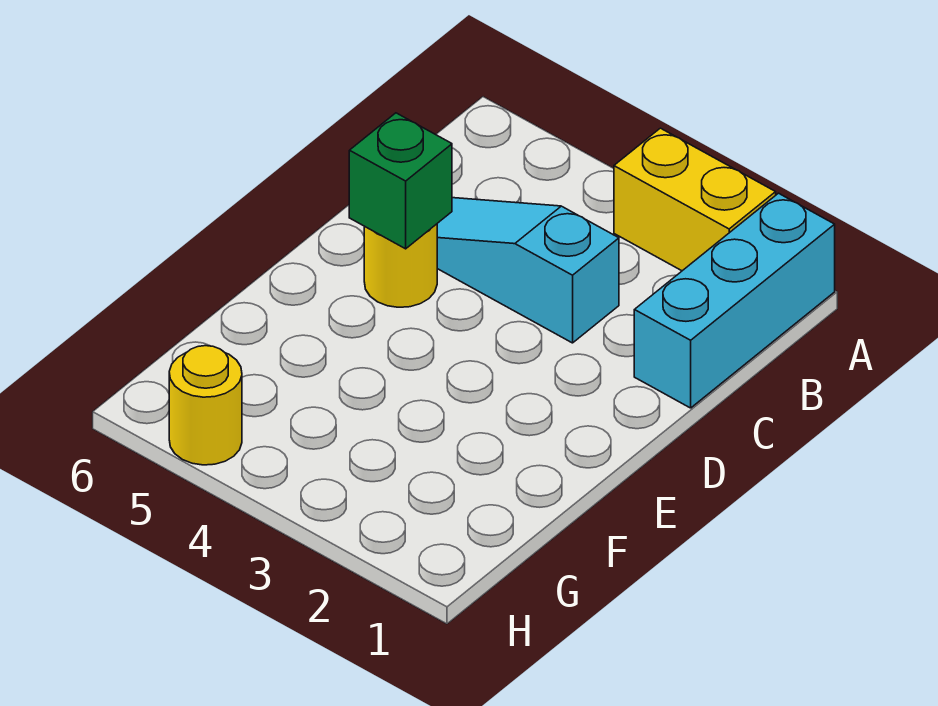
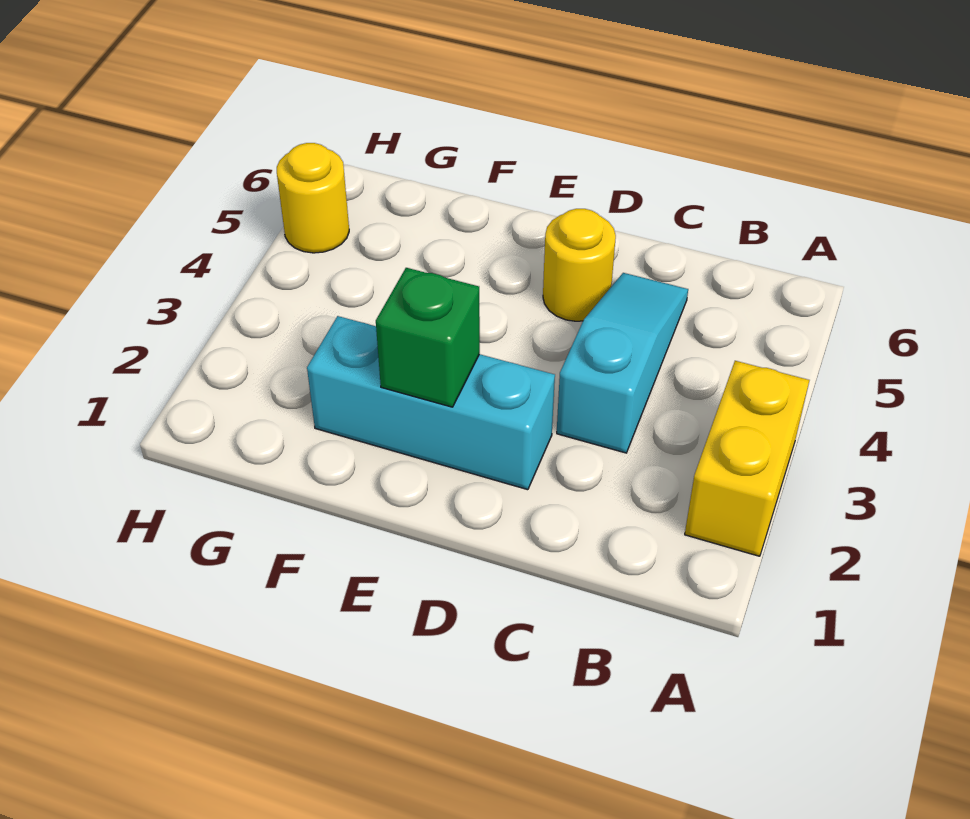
cyan 1x3 brick [634,193,835,408] -> cyan 1x3 brick moved to [307,316,555,490]
green 1x1 brick [349,113,452,249] -> green 1x1 brick moved to [376,268,480,407]

